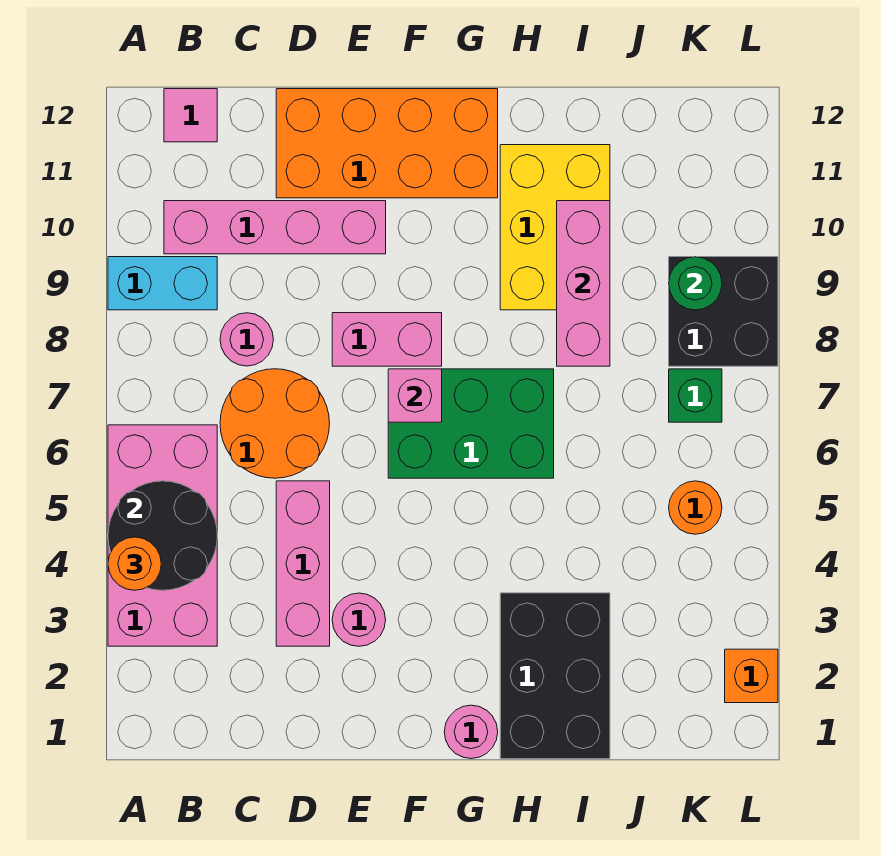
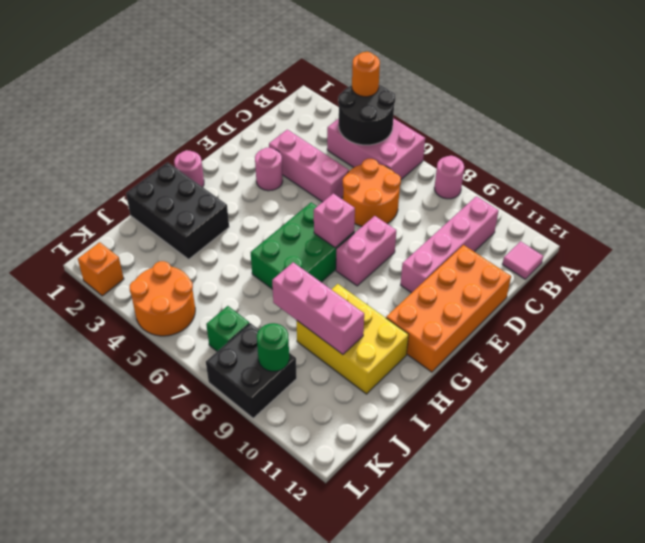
pink 2x4 brick [108,425,217,646] -> pink 2x3 brick [327,118,425,179]
cyan 1x2 brick [108,257,217,310] -> none
pink 1x1 round brick [220,313,273,366] -> pink 1x1 round brick moved to [435,156,464,199]
orange 1x1 round brick [669,481,722,534] -> orange 2x2 round brick [129,261,195,336]

